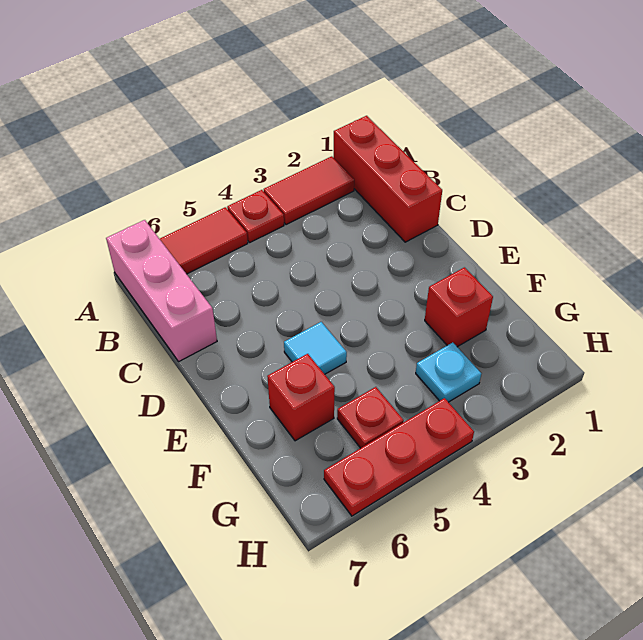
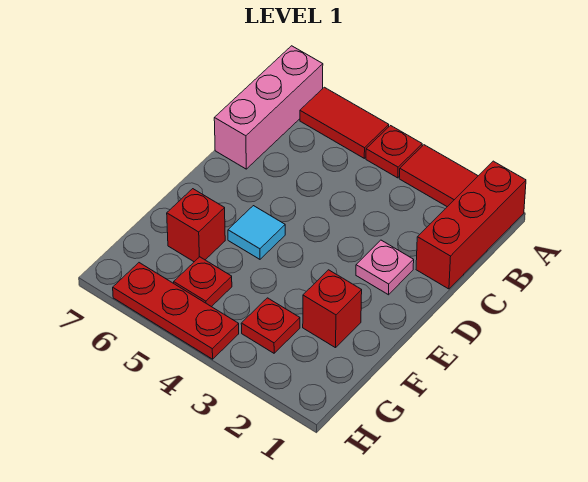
none -> pink 1x1 plate [356,240,414,295]
cyan 1x1 plate [416,342,481,402] -> red 1x1 plate [241,298,300,353]

